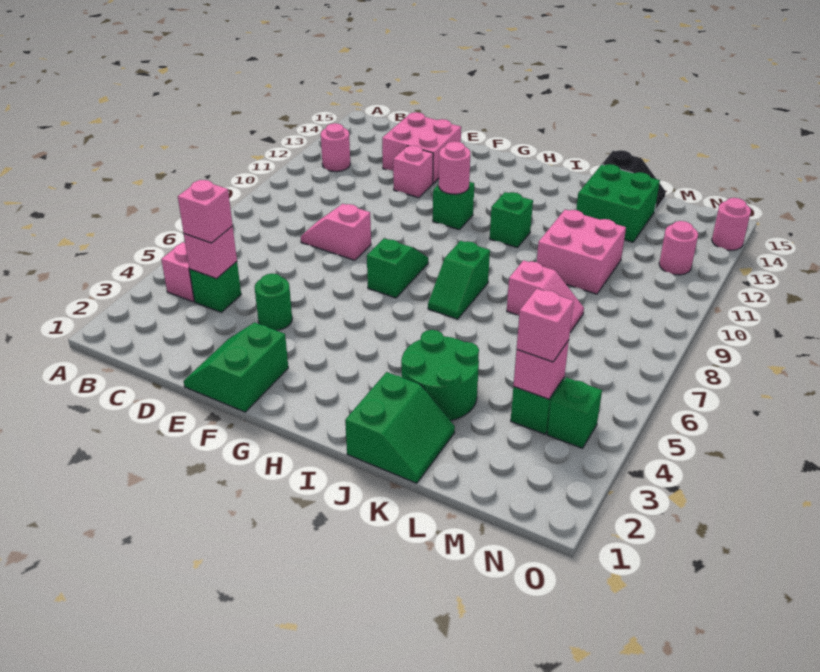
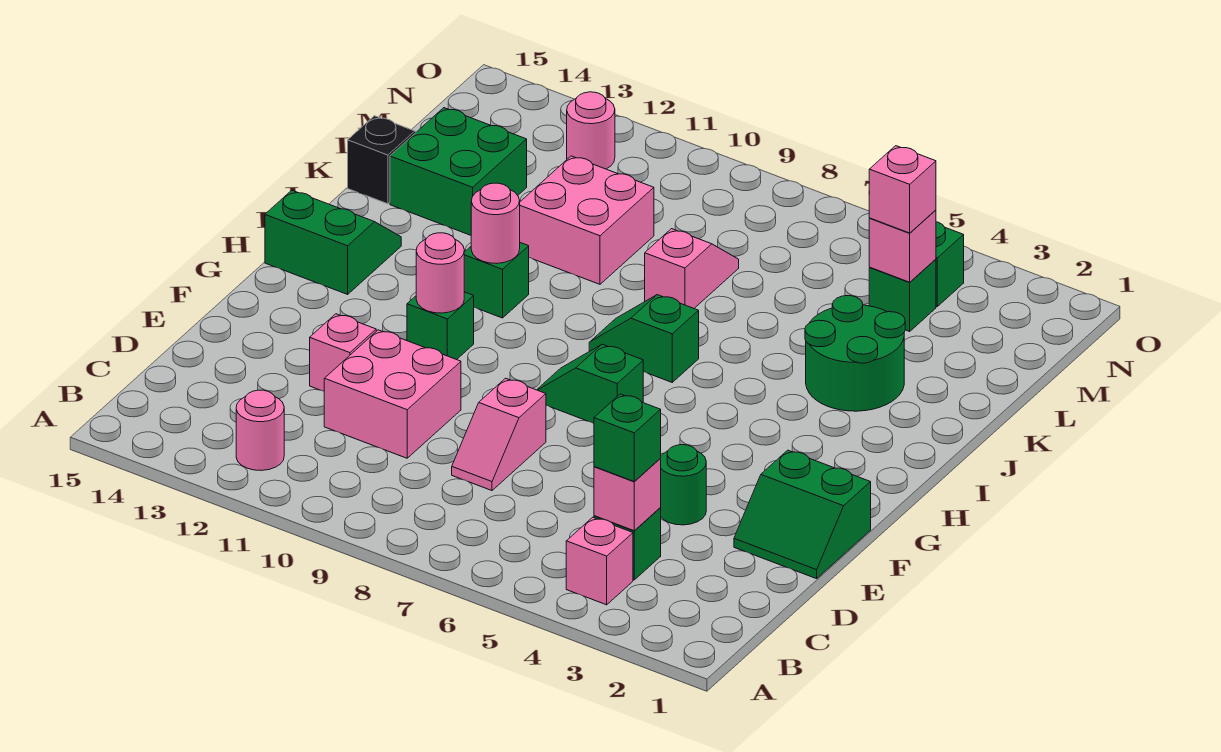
pink 1x1 brick [178,180,233,243] -> green 1x1 brick [594,394,661,482]
pink 2x2 brick [382,112,461,183] -> pink 2x2 brick moved to [324,330,461,458]
green 1x2 slope [428,241,490,319] -> green 1x2 slope turned to [589,295,699,382]
green 2x2 slope [345,372,455,483] -> green 2x2 slope moved to [265,190,401,294]
pink 1x1 round brick [712,198,751,250] -> pink 1x1 round brick moved to [471,183,520,264]

